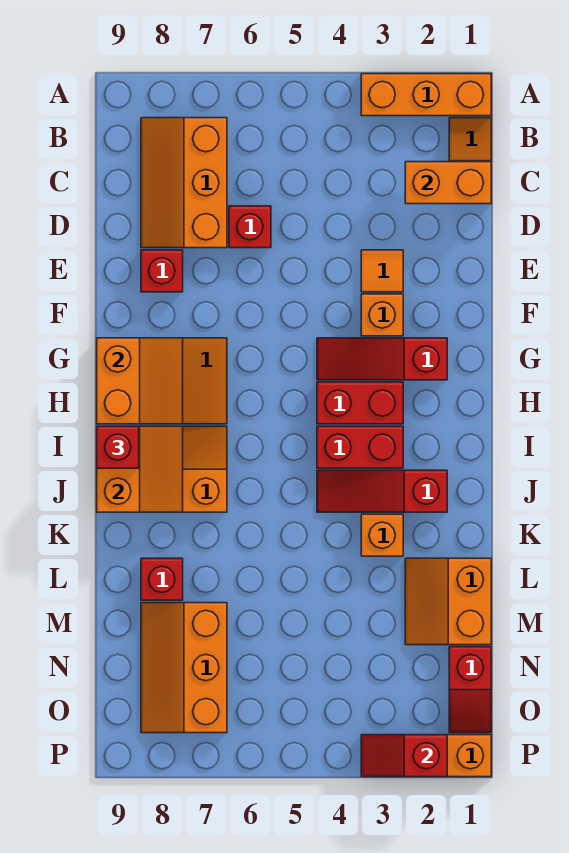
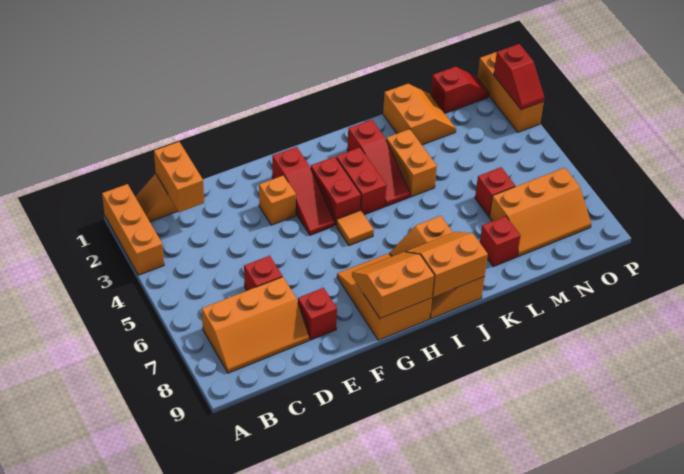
orange 1x1 tile [361,250,403,292] -> orange 1x1 tile moved to [336,210,374,246]
red 1x1 brick [97,426,139,468] -> red 1x1 brick moved to [475,167,515,216]
orange 1x1 brick [361,514,403,556] -> orange 1x2 brick [386,129,437,197]
orange 2x2 slope [405,558,491,645] -> orange 2x2 slope turned to [383,84,456,145]

